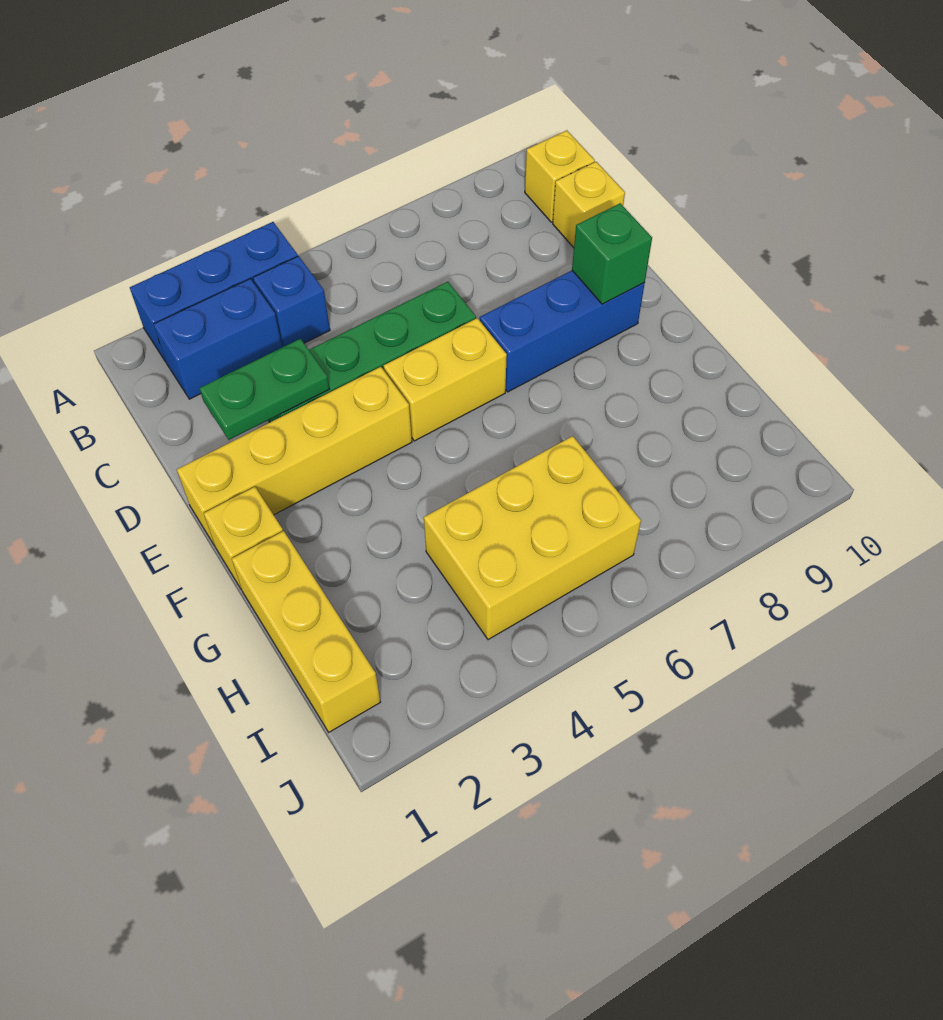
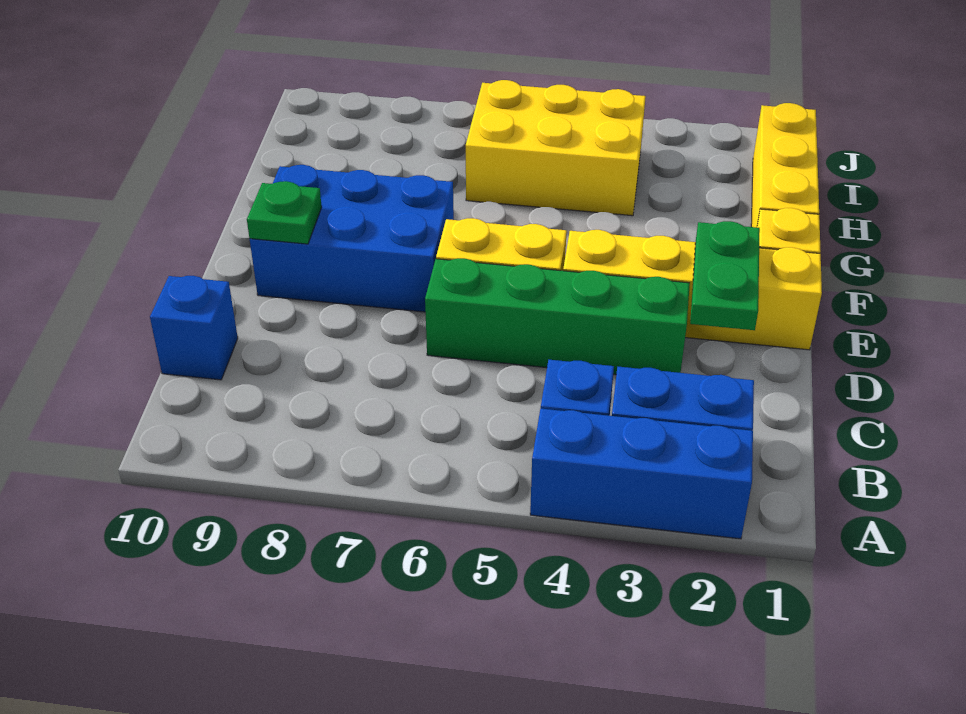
yellow 1x1 brick [525,130,595,222] -> none
yellow 1x1 brick [553,162,625,248] -> blue 1x1 brick [150,276,238,380]
green 1x2 plate [200,339,329,440] -> green 1x2 plate turned to [690,221,760,330]
blue 1x3 brick [480,271,645,392] -> blue 2x3 brick [250,165,454,312]
green 1x1 brick [572,203,652,304] -> green 1x1 plate [247,181,322,244]

